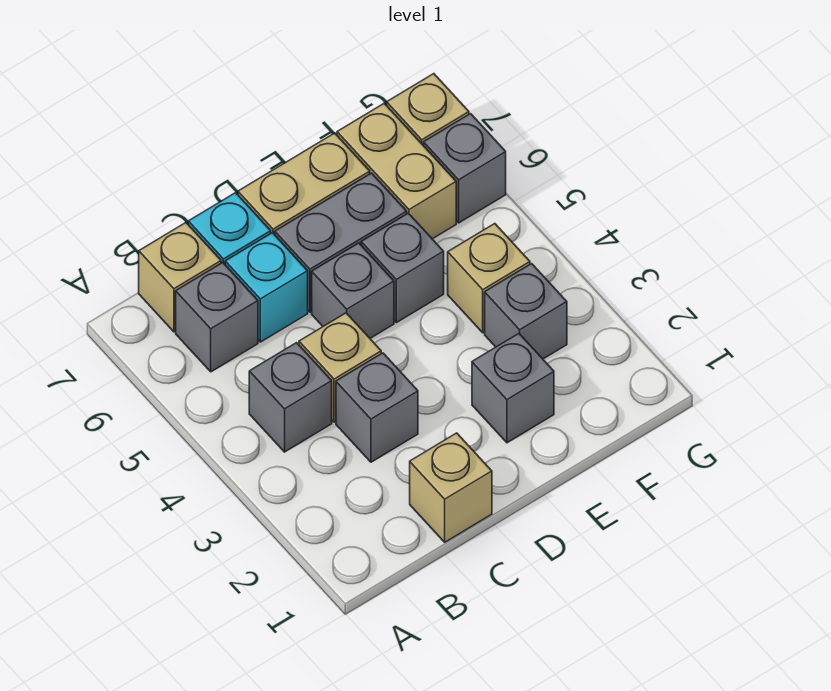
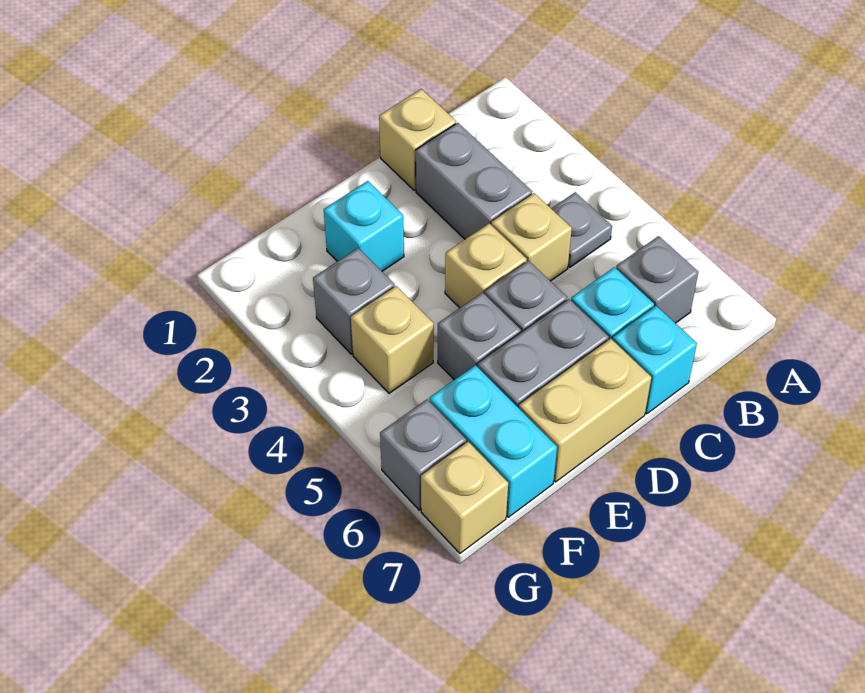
grey 1x1 brick [249,343,332,452] -> grey 1x1 plate [551,192,612,267]
tan 1x1 brick [139,223,221,332] -> tan 1x1 brick moved to [445,223,527,308]
grey 1x1 brick [336,353,418,462] -> grey 1x2 brick [416,123,532,239]
grey 1x1 brick [472,334,554,443] -> cyan 1x1 brick [324,181,404,271]
tan 1x2 brick [337,103,456,239] -> cyan 1x2 brick [429,365,557,517]

